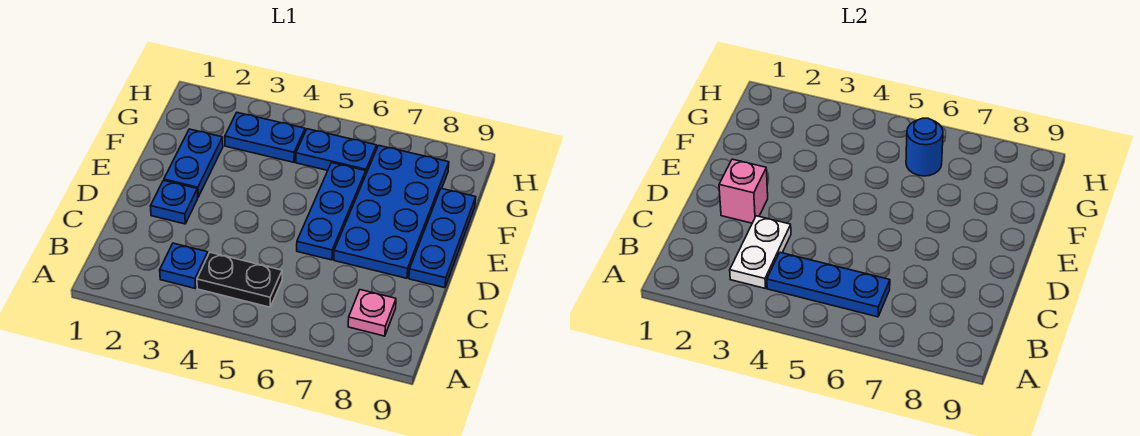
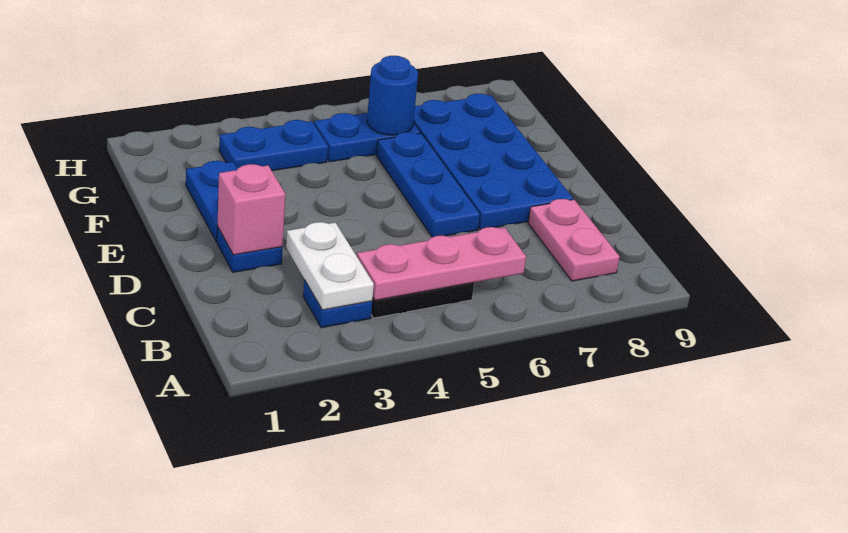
blue 1x3 plate [767,252,890,317] -> pink 1x3 plate [357,227,526,300]
pink 1x1 plate [348,290,396,336] -> pink 1x2 plate [528,199,620,281]
blue 1x3 plate [409,188,476,288] -> none

